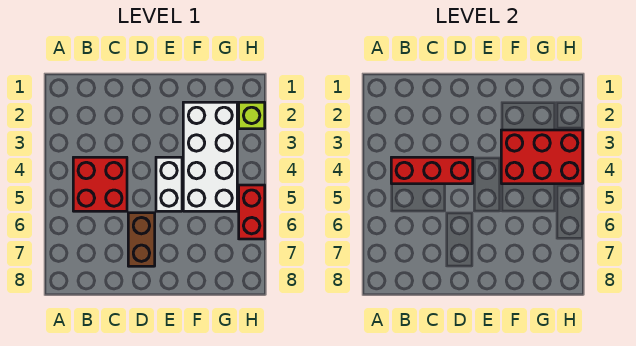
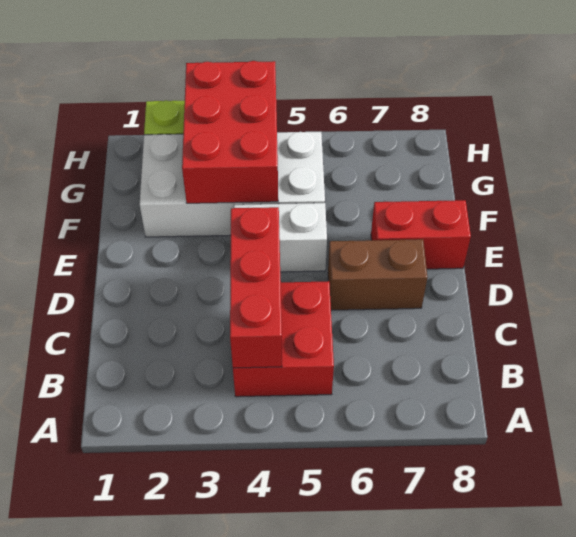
red 1x2 brick [239,185,265,239] -> red 1x2 brick moved to [371,200,471,269]

